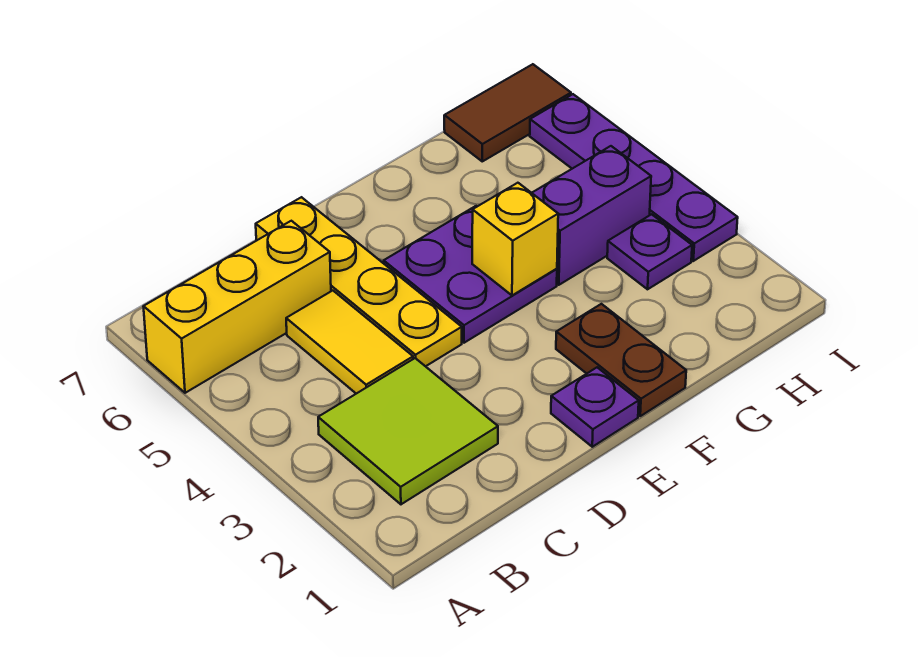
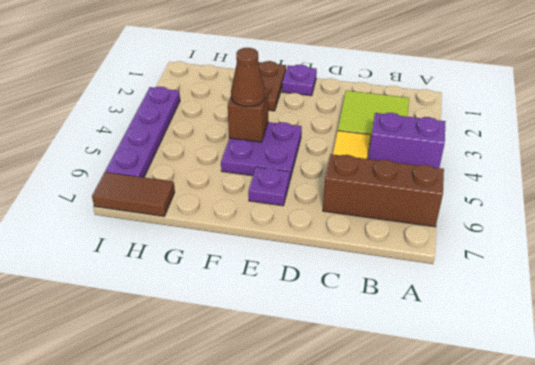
yellow 1x3 brick [143,221,331,393] -> brown 1x3 brick [323,154,444,227]
yellow 1x4 plate [256,197,462,366] -> none
yellow 1x1 brick [472,183,558,295] -> brown 1x1 brick [228,88,268,142]
none -> brown 1x1 cone [231,48,265,107]
purple 1x2 brick [532,146,651,285] -> purple 1x2 brick moved to [369,113,445,168]
purple 1x1 plate [607,214,692,289] -> purple 1x1 plate moved to [249,167,290,206]

